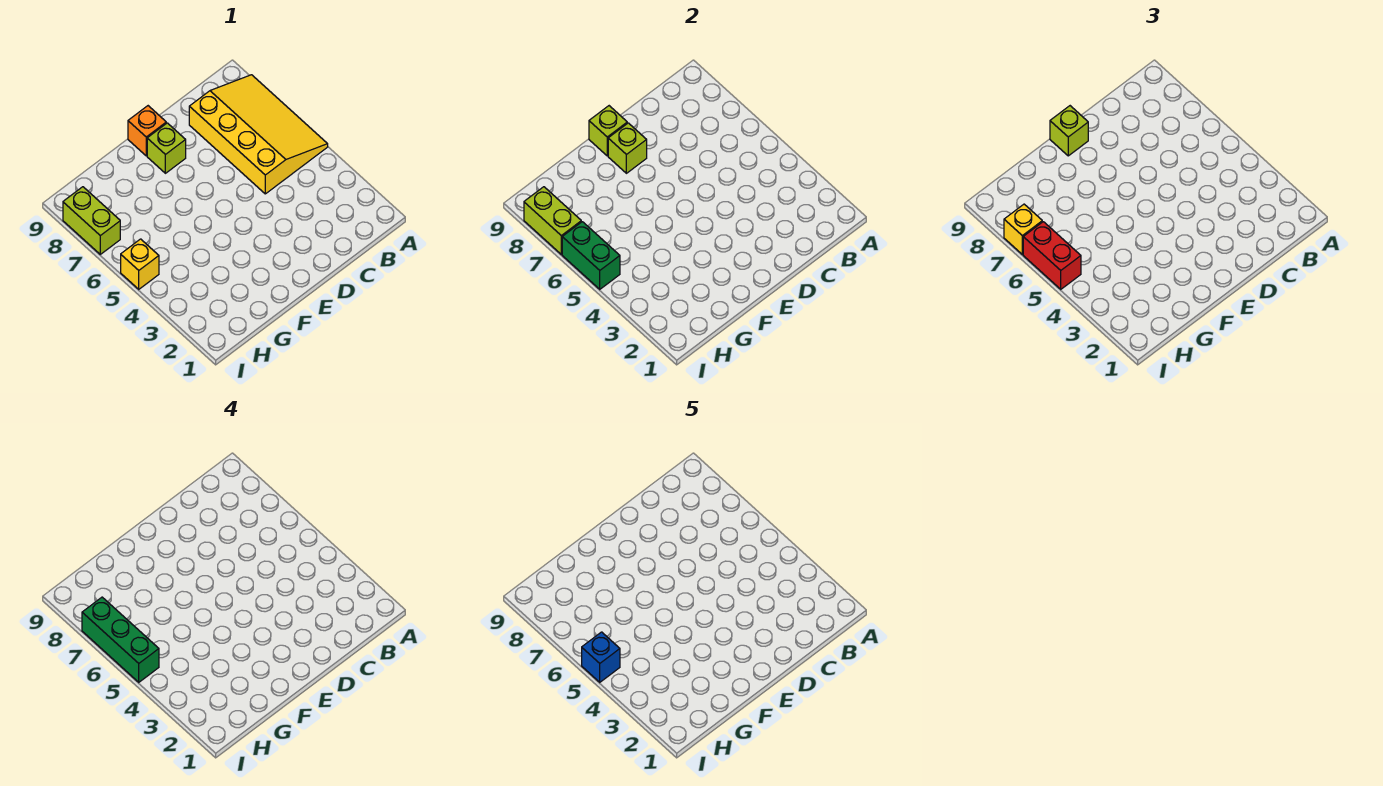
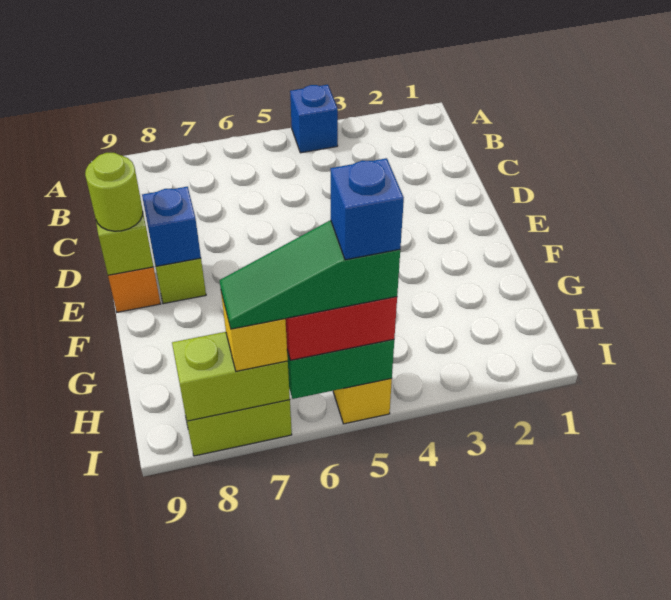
none -> blue 1x1 brick [290,85,338,153]
yellow 3x4 slope [189,75,328,194] -> none
lime 1x1 brick [608,123,647,173] -> blue 1x1 brick [142,187,201,266]
lime 1x1 brick [1050,106,1088,156] -> lime 1x1 round brick [85,153,143,231]
green 1x3 brick [82,597,159,682] -> green 1x3 slope [220,220,400,329]

